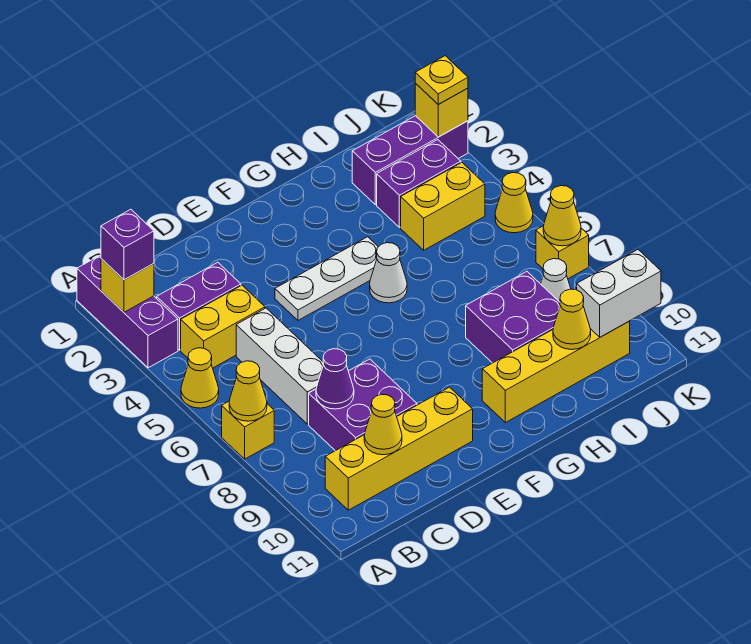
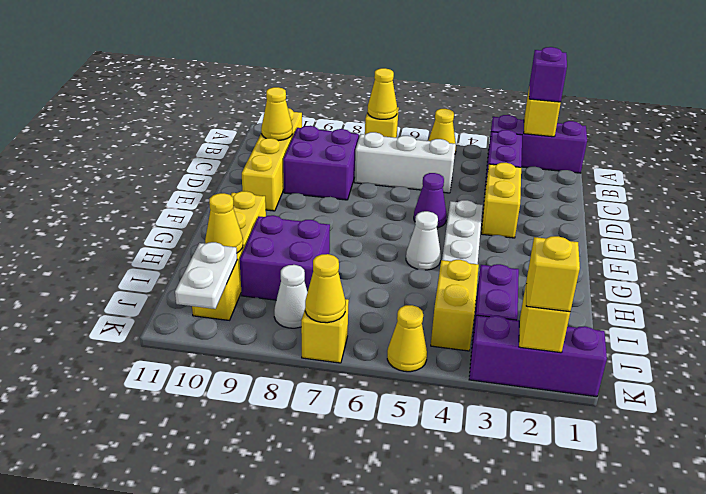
yellow 1x2 brick [181,285,265,368] -> yellow 1x2 brick moved to [481,163,521,238]
purple 1x1 cone [316,349,354,409] -> purple 1x1 cone moved to [414,173,447,228]
purple 1x3 brick [352,116,468,205] -> purple 1x3 brick turned to [469,315,607,397]
white 1x2 brick [577,250,661,337] -> white 1x2 plate [175,242,237,309]
yellow 1x1 plate [415,56,468,104] -> yellow 1x1 brick [526,236,580,312]

